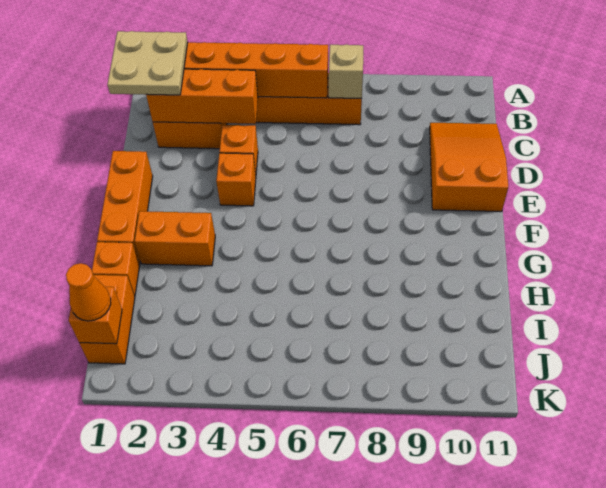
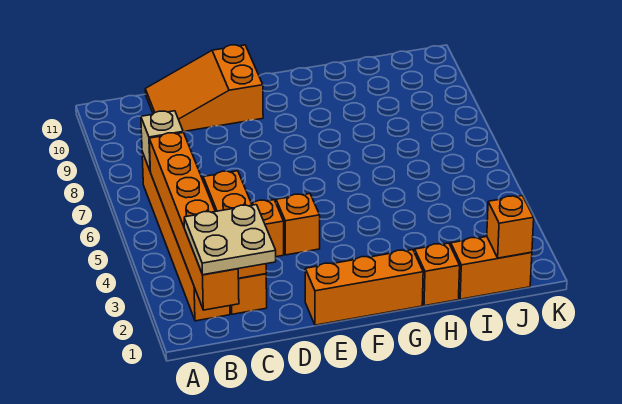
orange 1x2 brick [135,211,215,266] -> none
orange 1x1 cone [66,263,111,321] -> none

